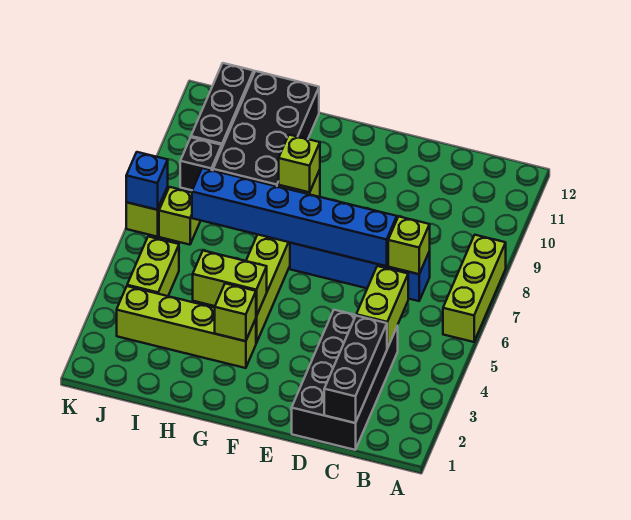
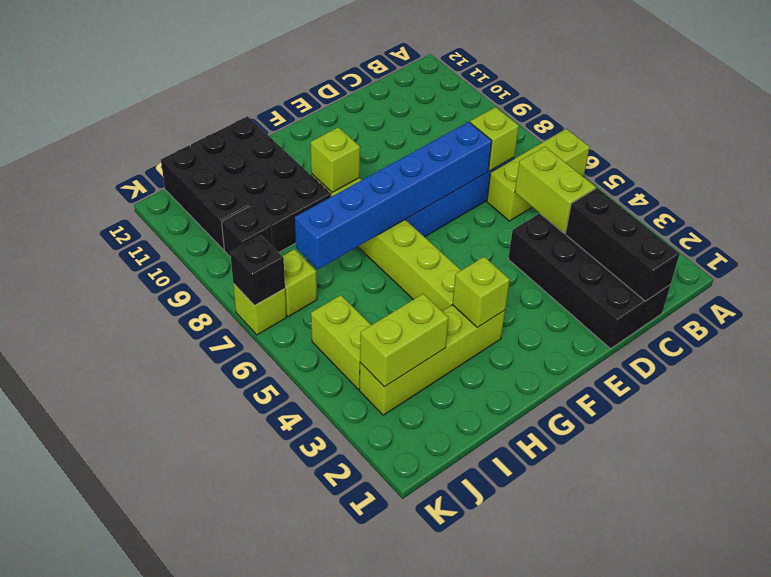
lime 1x3 brick [443,235,506,342] -> lime 1x3 brick turned to [487,129,590,221]
lime 1x2 brick [193,251,267,316] -> lime 1x2 brick moved to [360,294,449,387]
blue 1x1 brick [126,152,168,210] -> black 1x1 brick [230,235,285,305]

